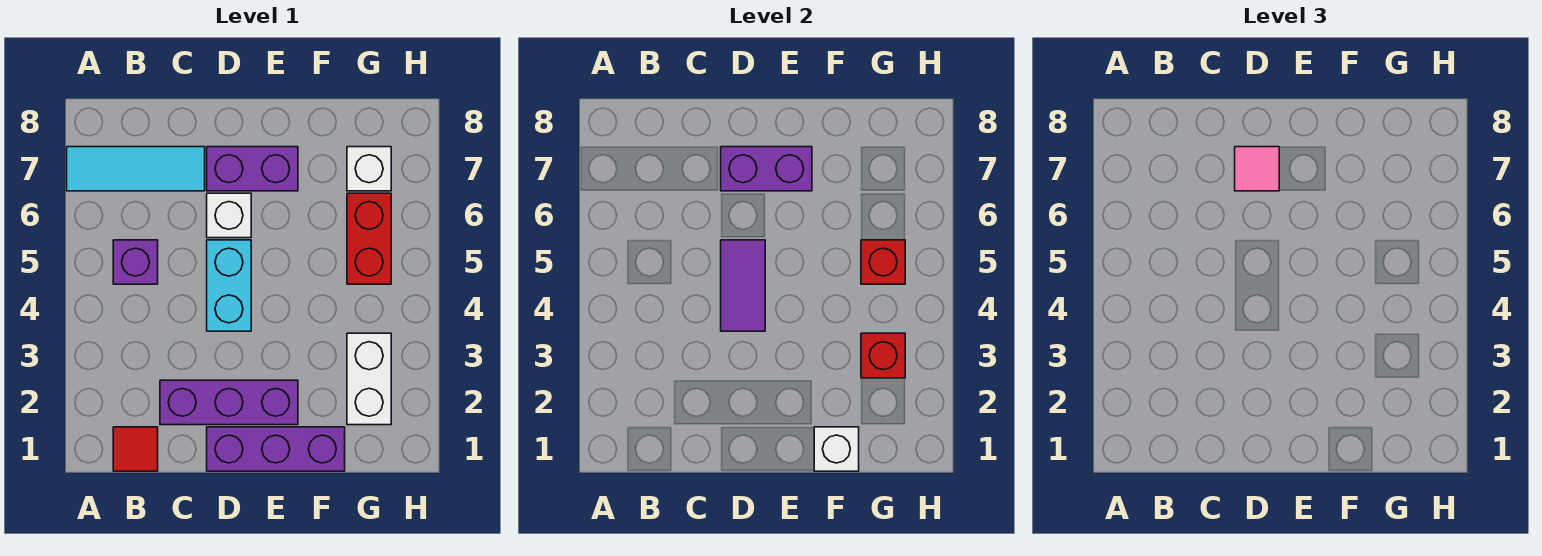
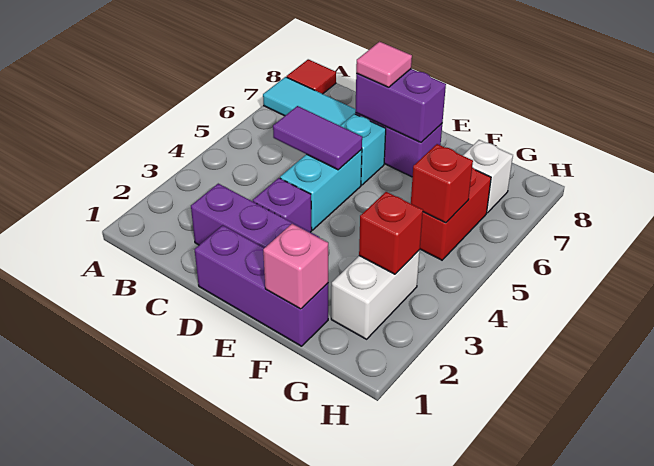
red 1x1 tile [113,427,158,471] -> red 1x1 tile moved to [287,59,336,94]
purple 1x1 brick [113,240,158,284] -> purple 1x1 brick moved to [253,178,312,232]
purple 1x2 tile [721,240,765,331] -> purple 1x2 tile turned to [273,106,362,170]
white 1x1 brick [207,193,251,238] -> cyan 1x1 brick [340,114,386,185]
white 1x1 brick [814,427,859,471] -> pink 1x1 brick [263,224,328,309]

